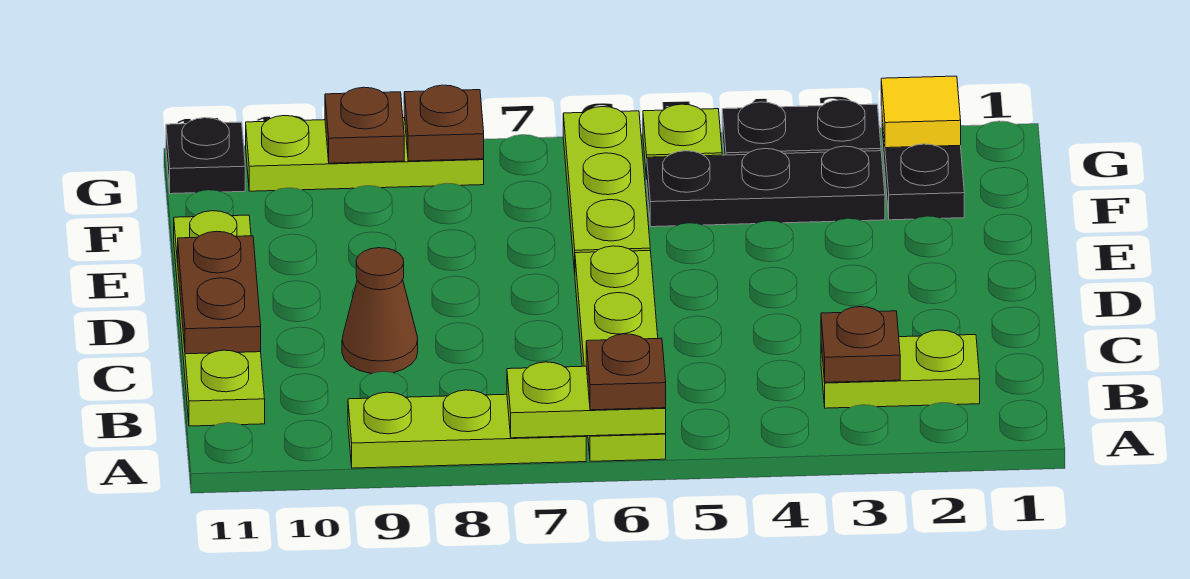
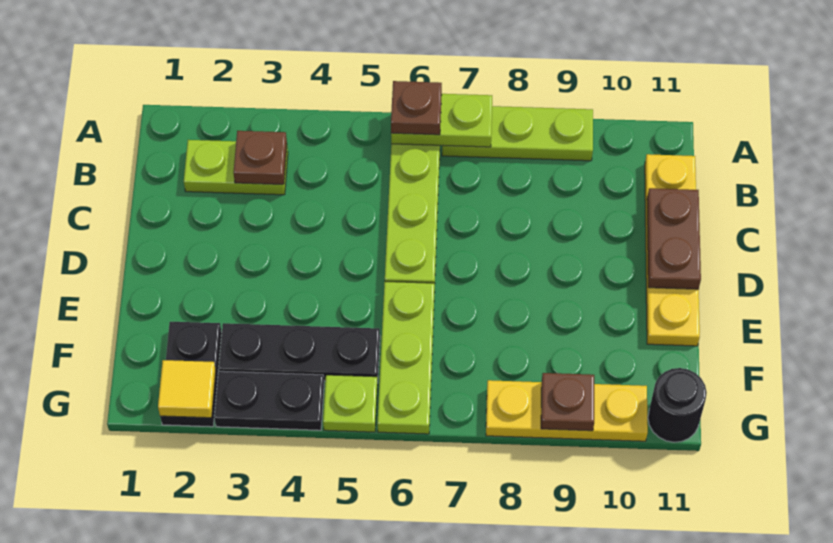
lime 1x4 plate [174,211,265,426] -> yellow 1x4 plate [645,154,700,346]
brown 1x1 cone [342,248,418,373] -> none
lime 1x3 plate [246,116,484,191] -> yellow 1x3 plate [486,380,648,441]
brown 1x1 plate [404,85,484,161] -> none
black 1x1 plate [166,118,245,194] -> black 1x1 round brick [648,368,707,442]

